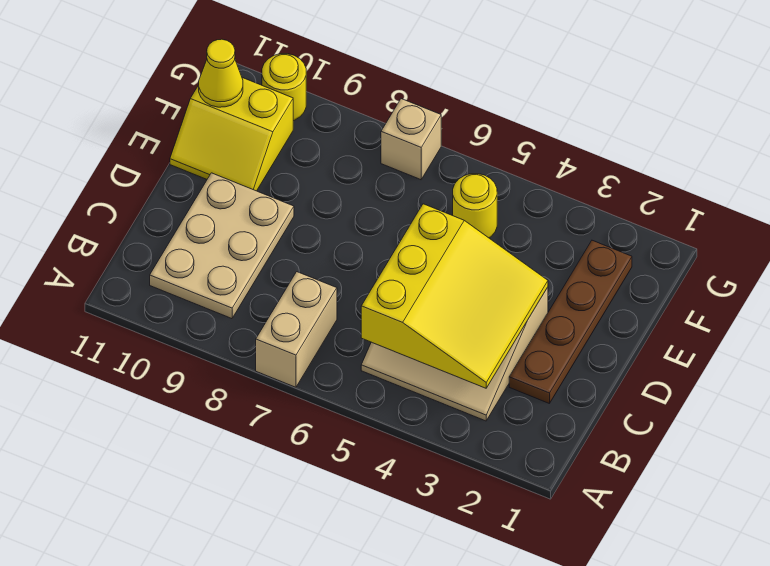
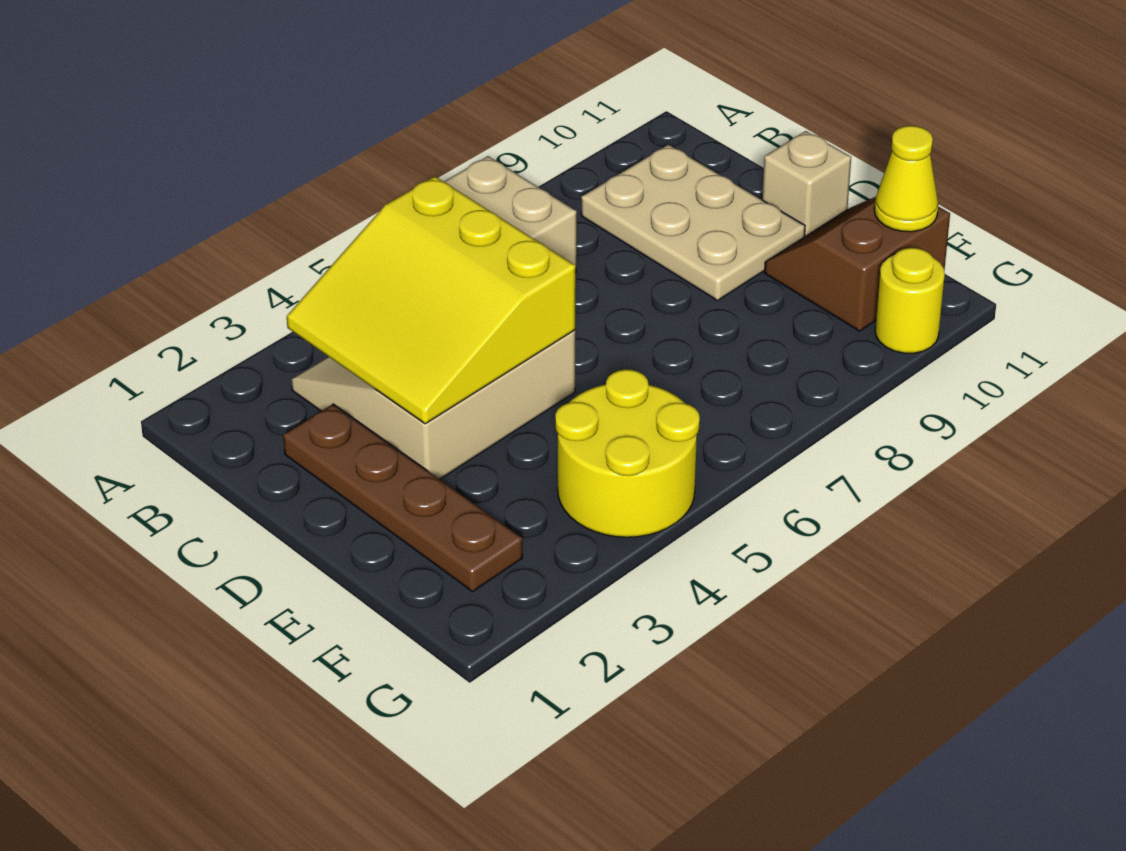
yellow 2x2 slope [170,78,293,191] -> brown 2x2 slope [765,197,950,331]
yellow 1x1 round brick [453,174,497,238] -> yellow 2x2 round brick [555,369,700,537]
tan 1x1 brick [381,99,441,180] -> tan 1x1 brick moved to [762,131,851,236]

